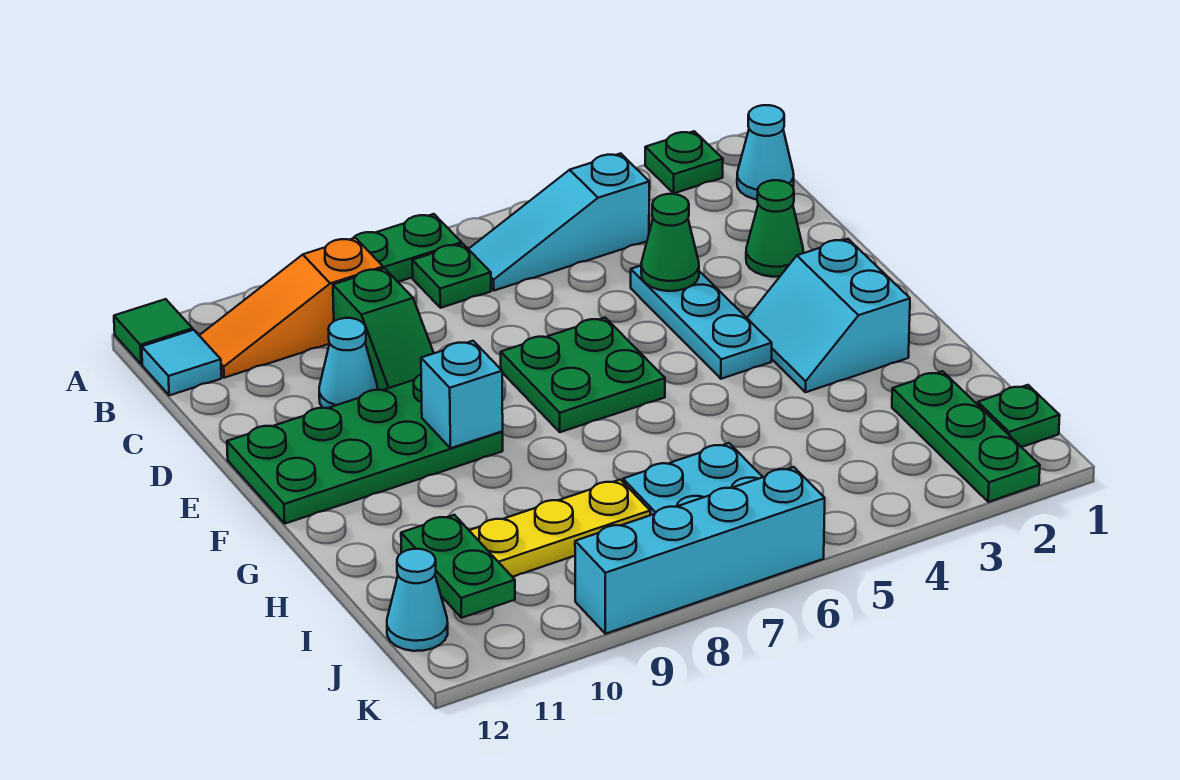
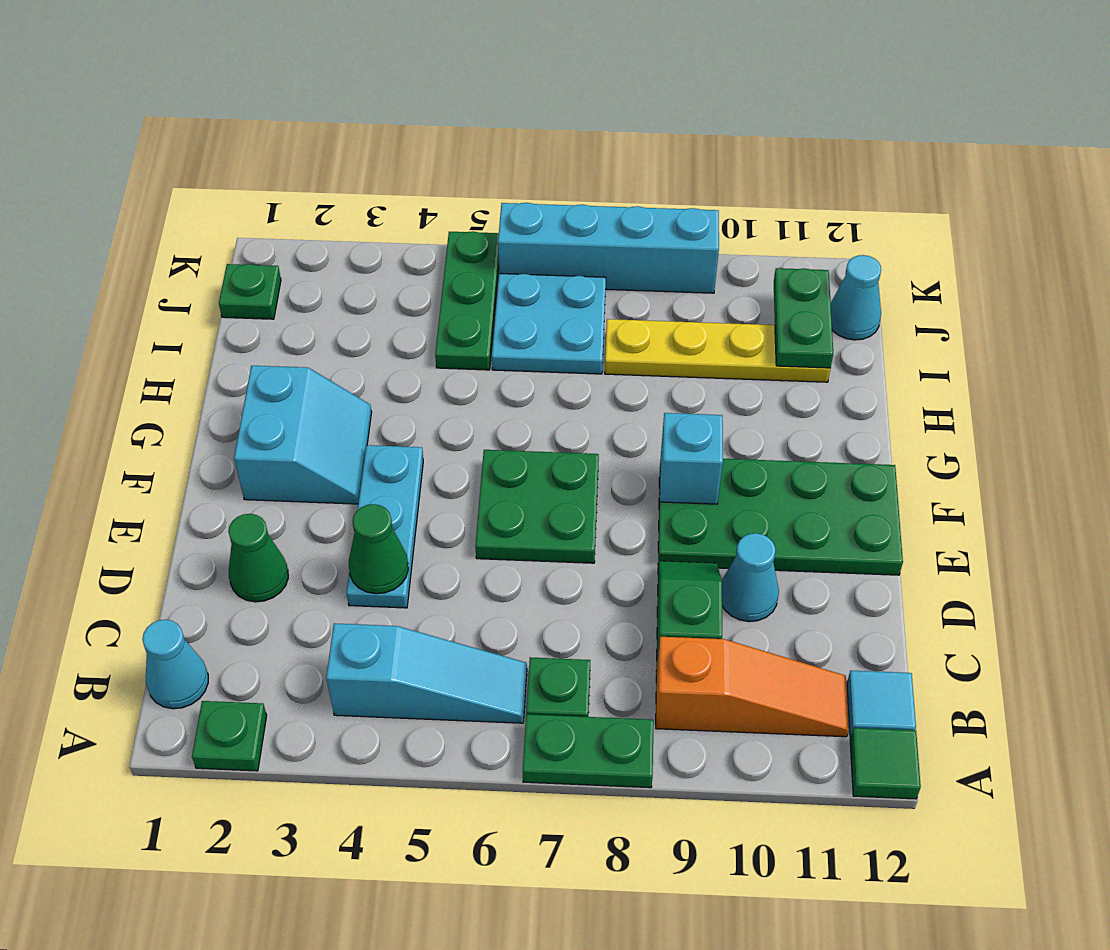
green 1x3 plate [892,371,1040,502] -> green 1x3 plate moved to [435,231,499,370]

